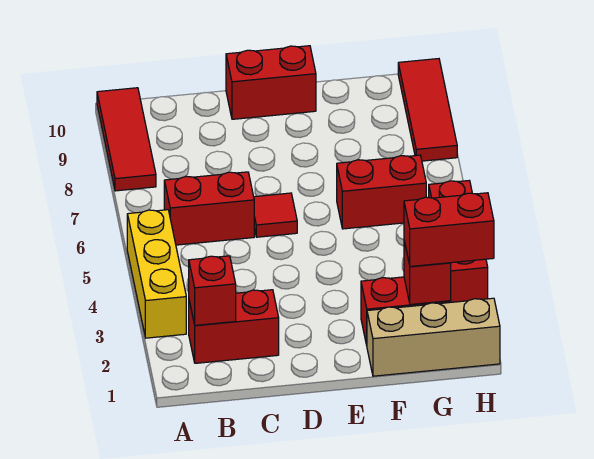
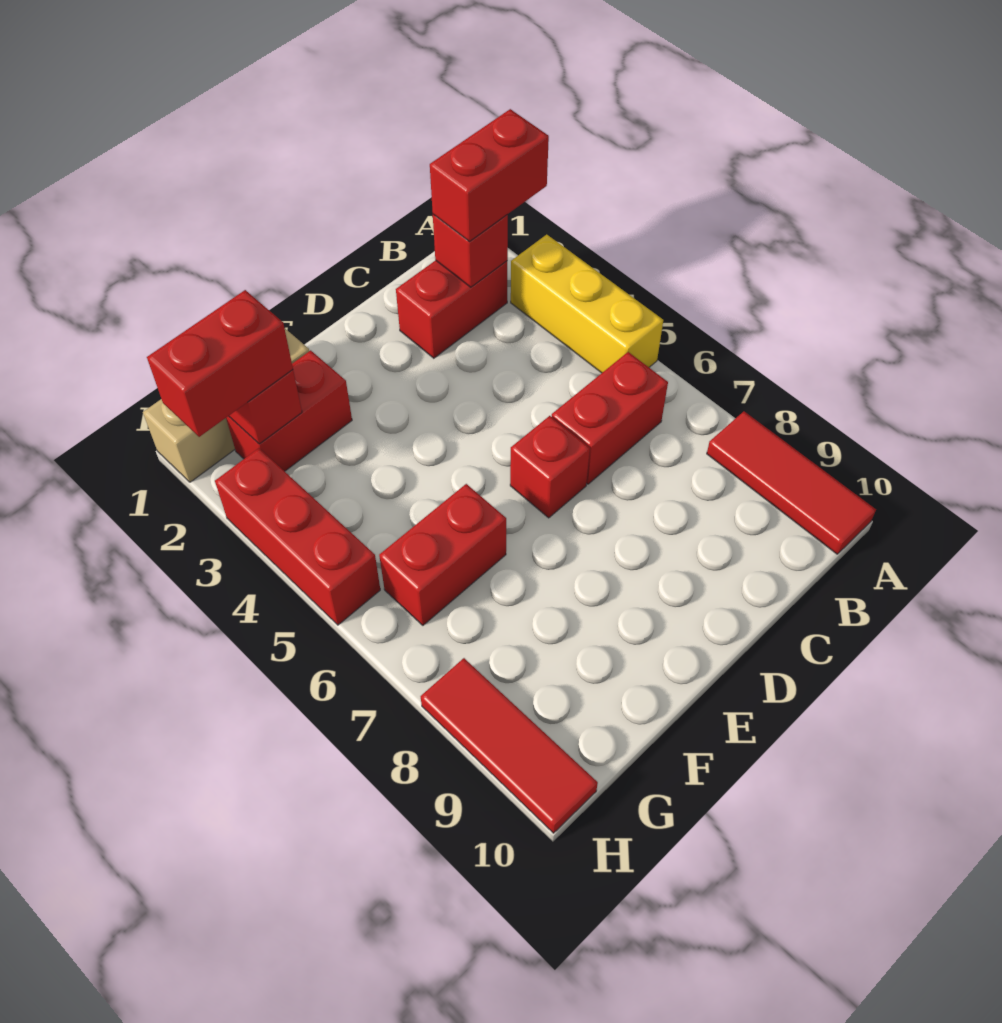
red 1x1 tile [254,193,297,237] -> red 1x1 brick [510,416,590,518]
red 1x2 brick [226,46,316,119] -> red 1x2 brick moved to [430,109,549,242]

